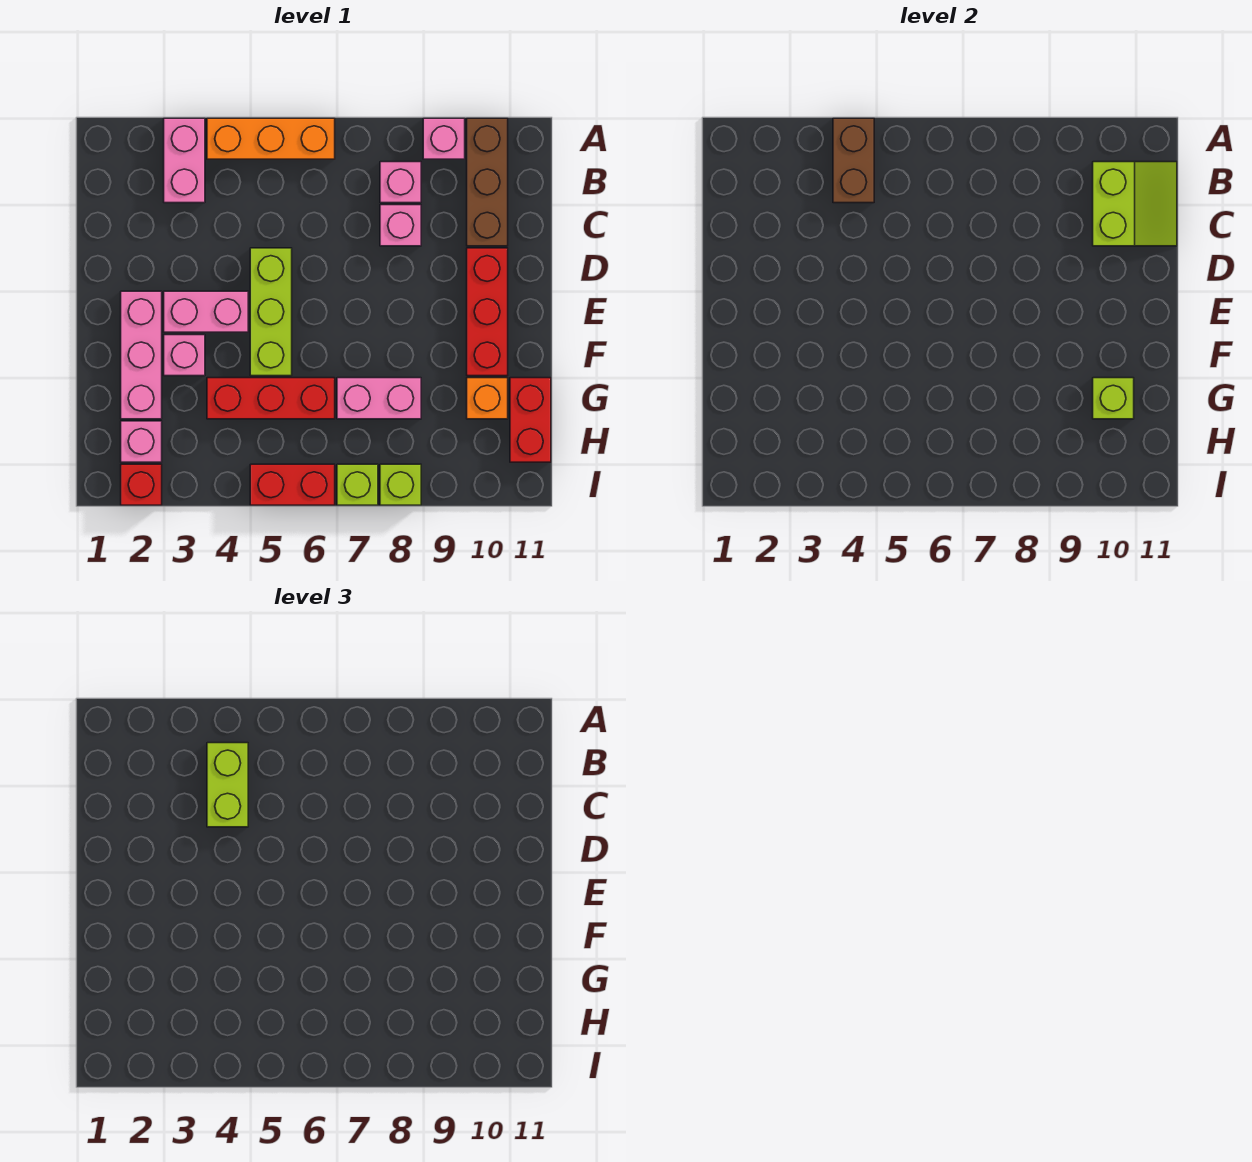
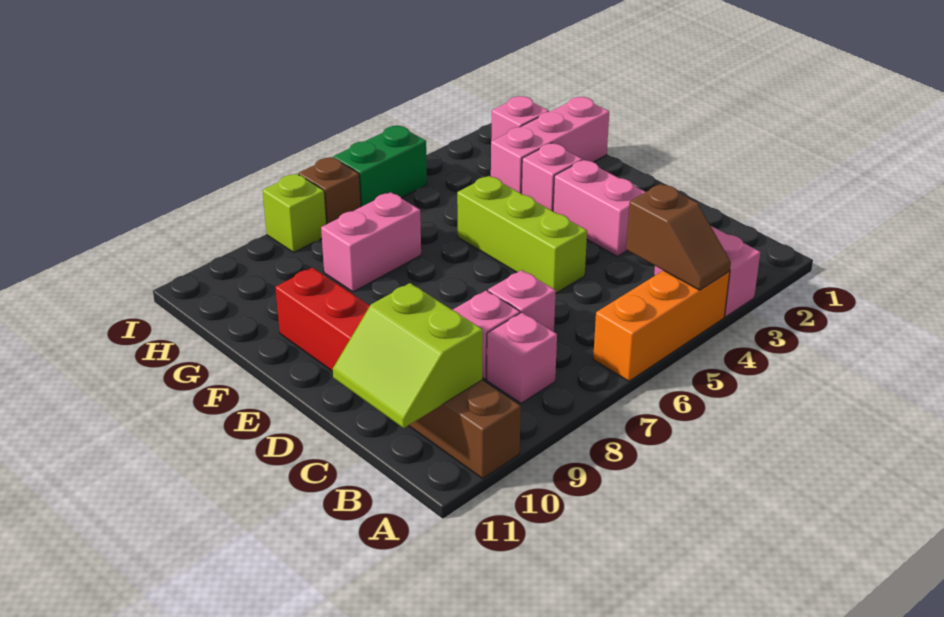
brown 1x2 brick [833,118,874,203] -> brown 1x2 slope [626,184,731,290]
pink 1x1 brick [423,118,465,159] -> pink 1x1 brick moved to [488,270,556,332]
lime 1x2 brick [207,743,248,827] -> none
pink 1x3 brick [121,291,162,419] -> pink 1x3 brick turned to [491,97,609,193]
pink 1x2 brick [164,291,248,332] -> pink 1x2 brick turned to [553,160,645,256]
red 1x3 brick [207,378,335,419] -> none
orange 1x1 brick [467,378,508,419] -> none
lime 1x1 brick [1093,378,1134,419] -> none
red 1x2 brick [510,378,551,462] -> none
red 1x1 brick [121,464,162,505] -> none
red 1x2 brick [250,464,335,505] -> green 1x2 brick [333,126,427,207]
lime 1x1 brick [337,464,378,505] -> brown 1x1 brick [298,157,361,224]

